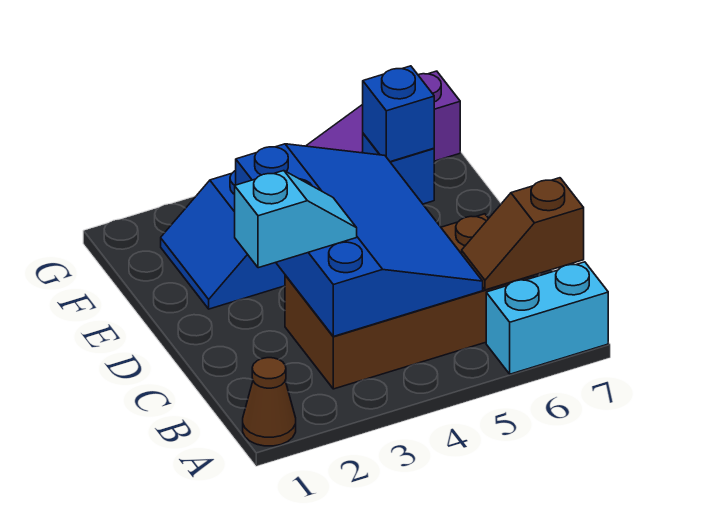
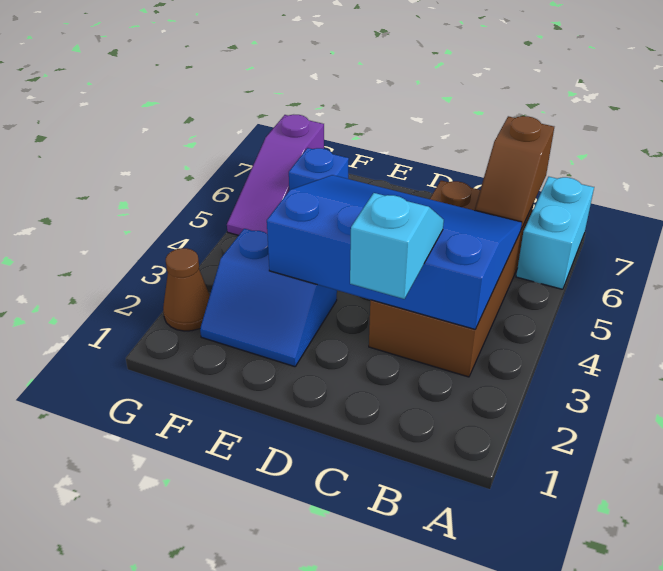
brown 1x1 cone [243,358,296,446] -> brown 1x1 cone moved to [163,248,210,331]
blue 1x1 brick [363,66,434,162] -> none

